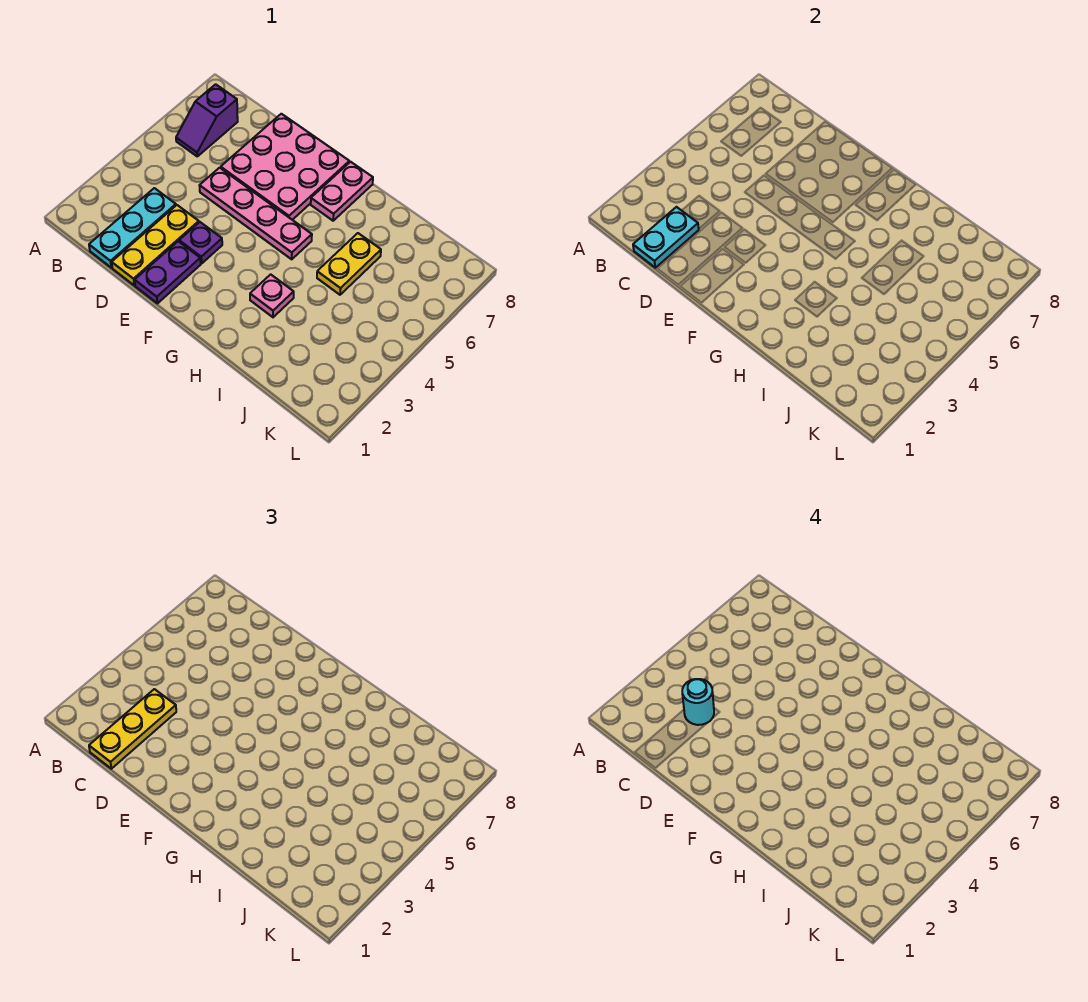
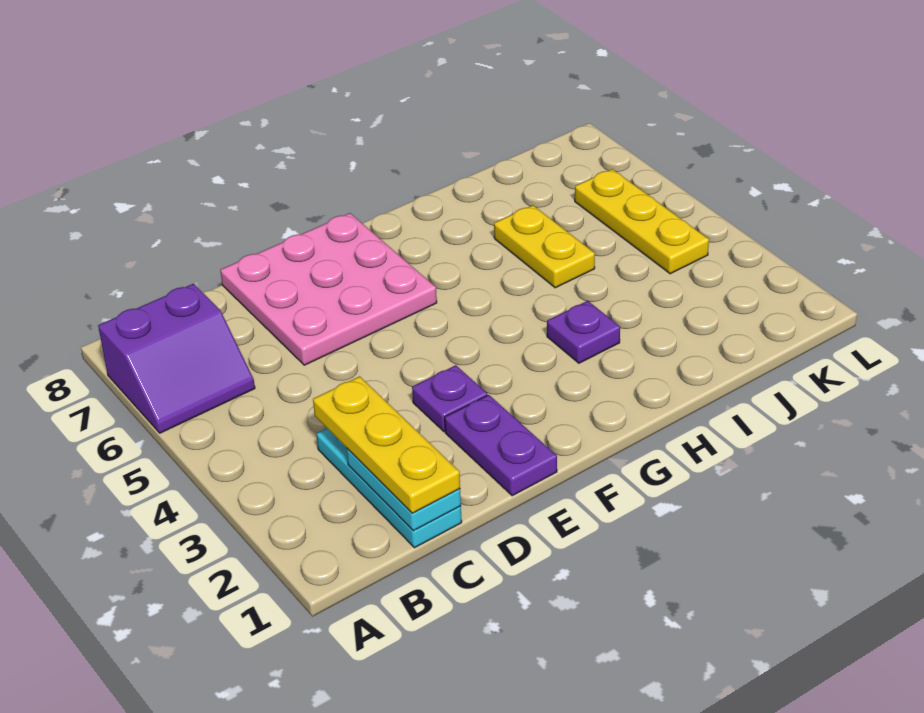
purple 1x2 slope [176,84,238,156] -> purple 2x2 slope [98,284,255,433]
cyan 1x1 round brick [682,679,714,725] -> none
yellow 1x3 plate [112,205,199,285] -> yellow 1x3 plate moved to [575,169,709,274]
pink 1x4 plate [199,168,312,259] -> none
pink 1x2 plate [311,162,373,221] -> none
pink 1x1 plate [250,274,294,317] -> purple 1x1 plate [547,301,620,363]

